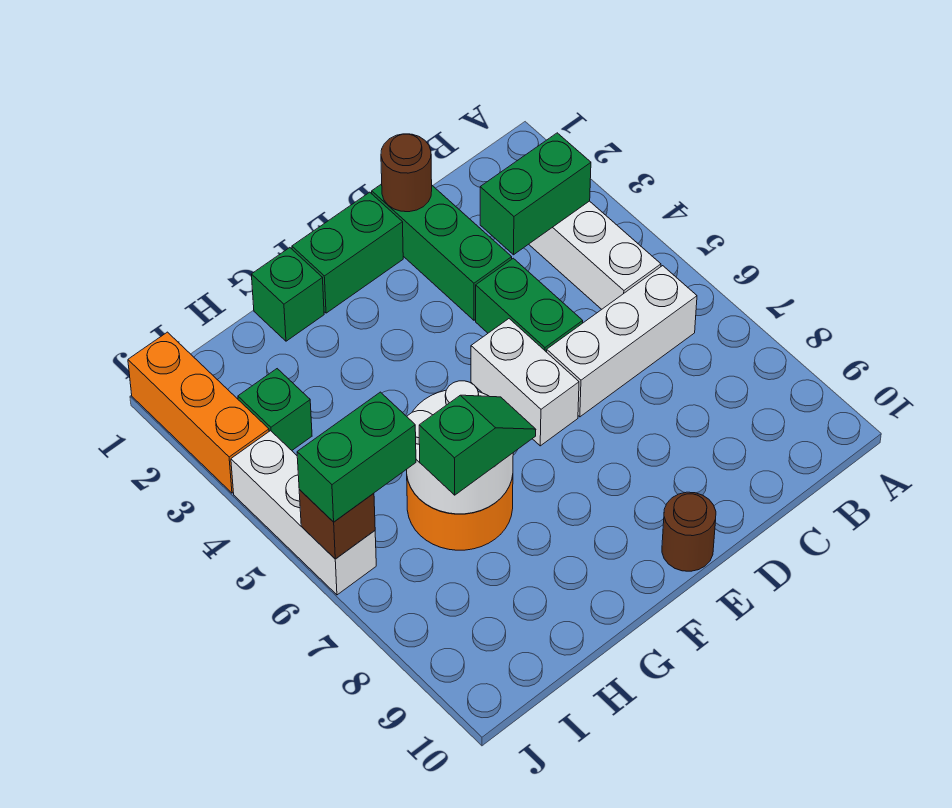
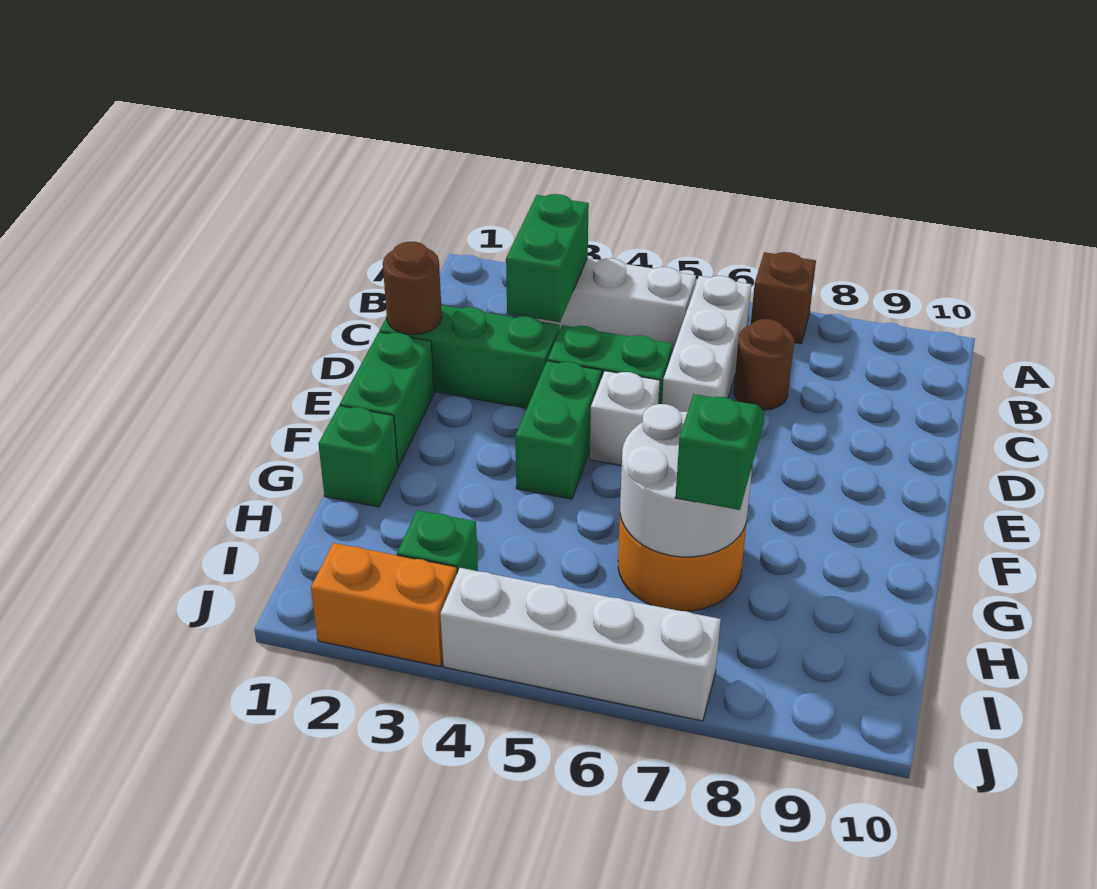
white 1x2 brick [471,319,579,446] -> white 1x1 brick [590,371,660,466]
brown 1x1 round brick [662,492,716,571] -> brown 1x1 round brick moved to [734,319,794,410]
green 1x2 brick [297,392,416,522] -> green 1x2 brick moved to [515,361,602,499]
orange 1x3 brick [128,332,269,493] -> orange 1x2 brick [311,543,457,666]
white 1x3 brick [231,431,376,595] -> white 1x4 brick [440,568,721,721]
brown 1x1 brick [299,490,375,559] -> brown 1x1 brick moved to [751,252,816,344]

